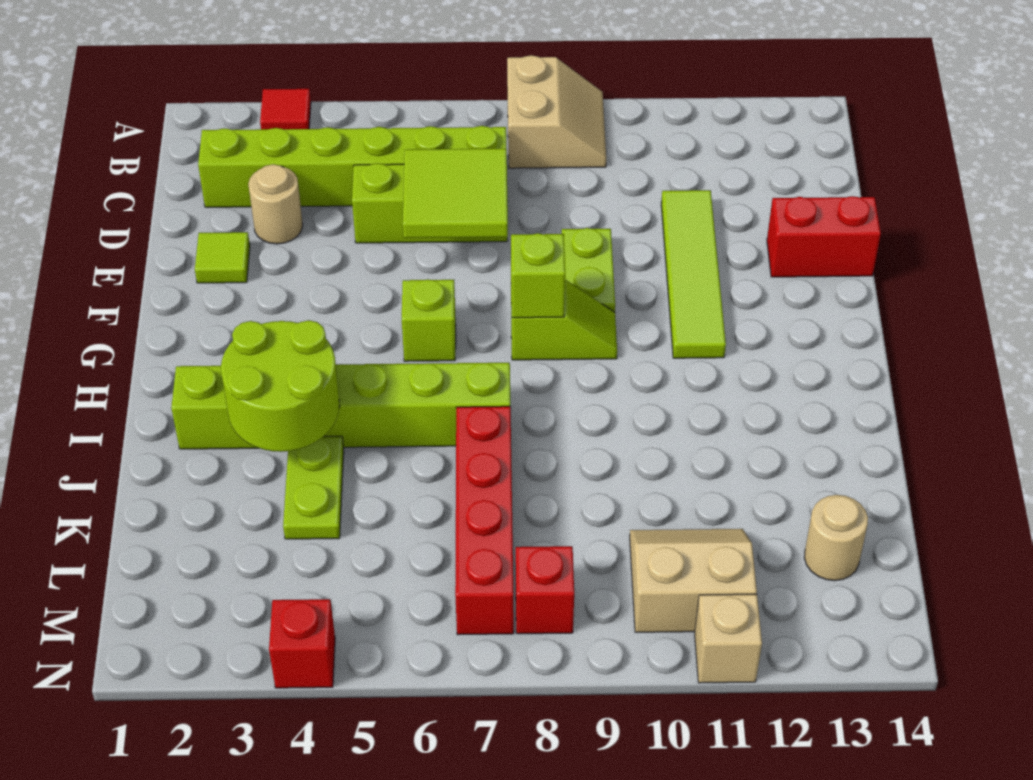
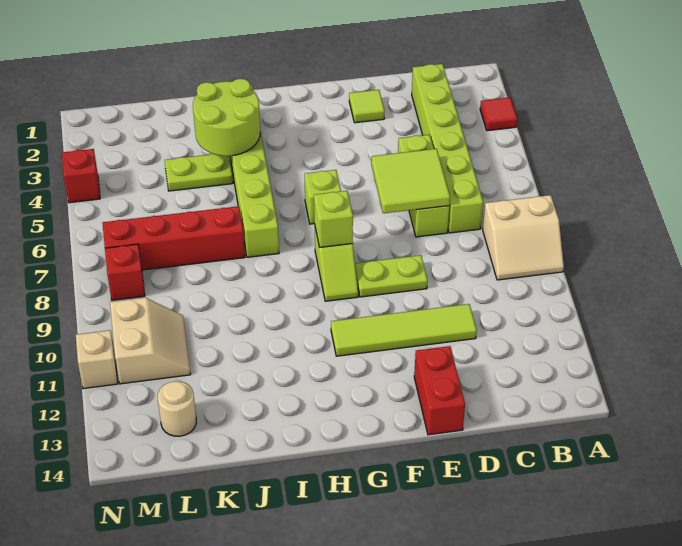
tan 1x1 round brick [248,164,303,244] -> none

